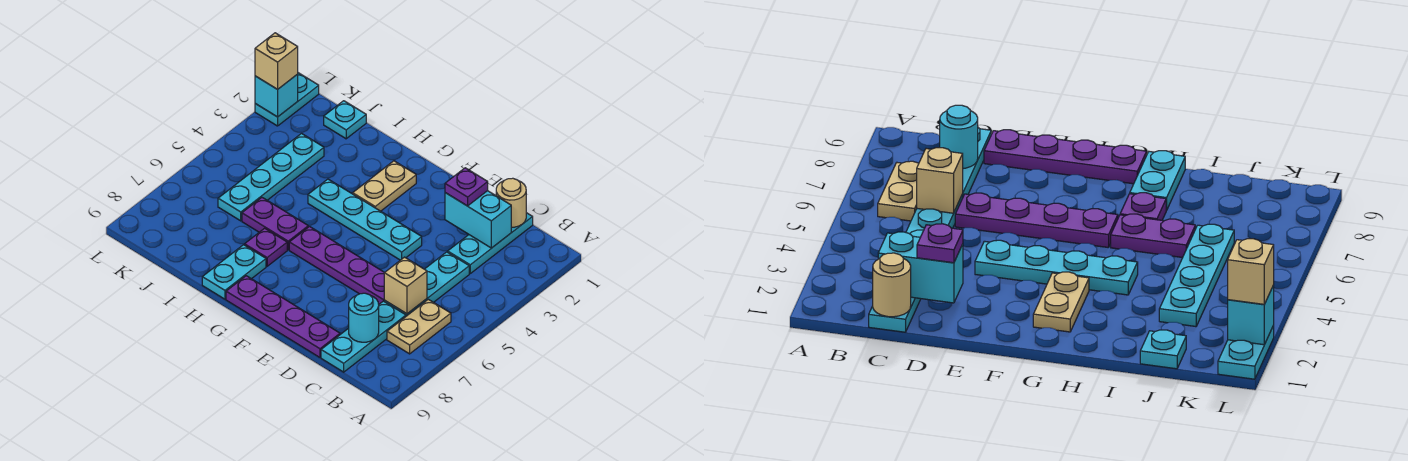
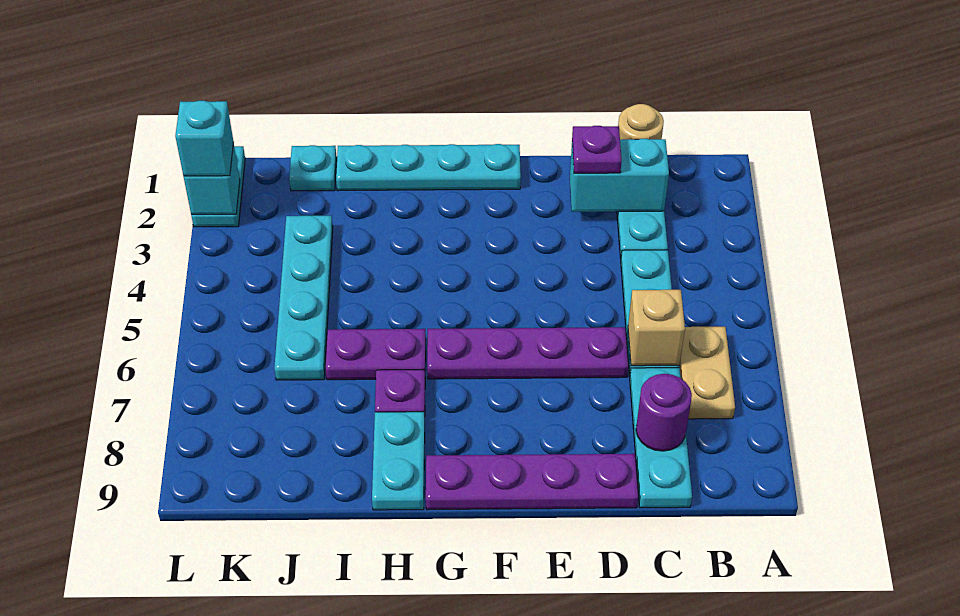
cyan 1x1 round brick [349,293,379,342] -> purple 1x1 round brick [636,374,692,451]
cyan 1x4 plate [308,179,422,260] -> cyan 1x4 plate moved to [336,144,521,191]
tan 1x2 plate [353,161,416,211] -> none
tan 1x1 brick [255,33,298,89] -> cyan 1x1 brick [175,101,233,176]

